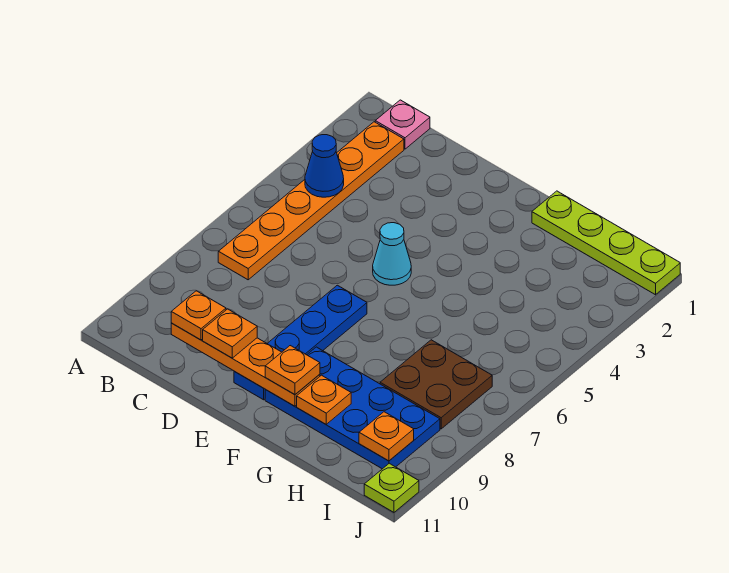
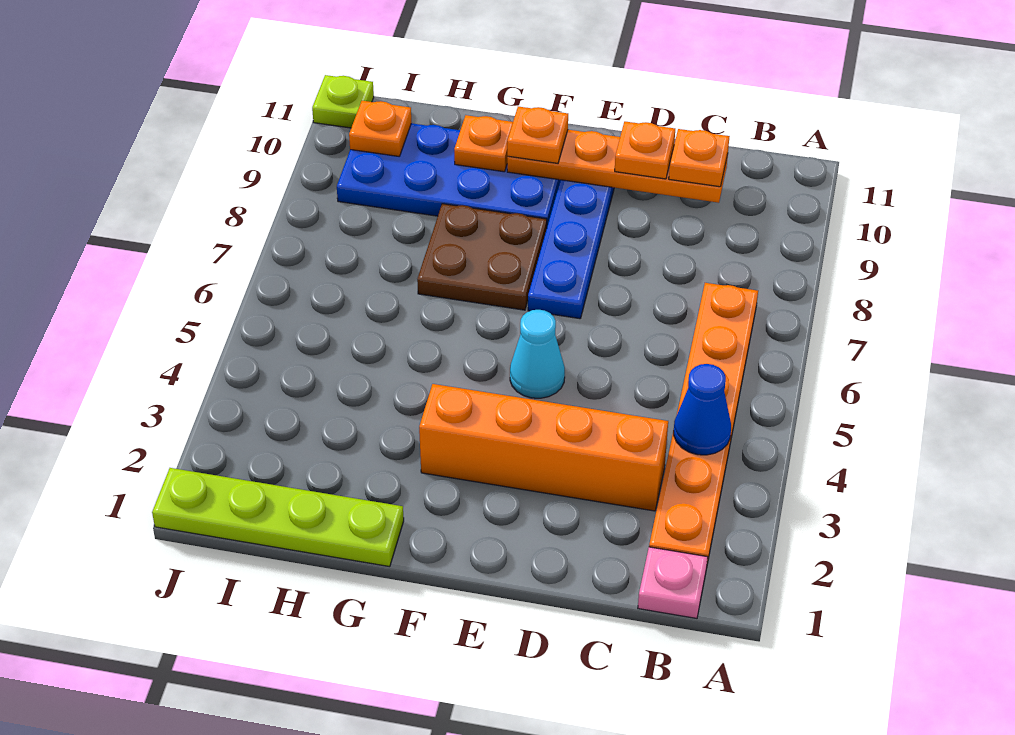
none -> orange 1x4 brick [419,384,668,511]
brown 2x2 plate [380,340,492,429] -> brown 2x2 plate moved to [417,204,547,310]

